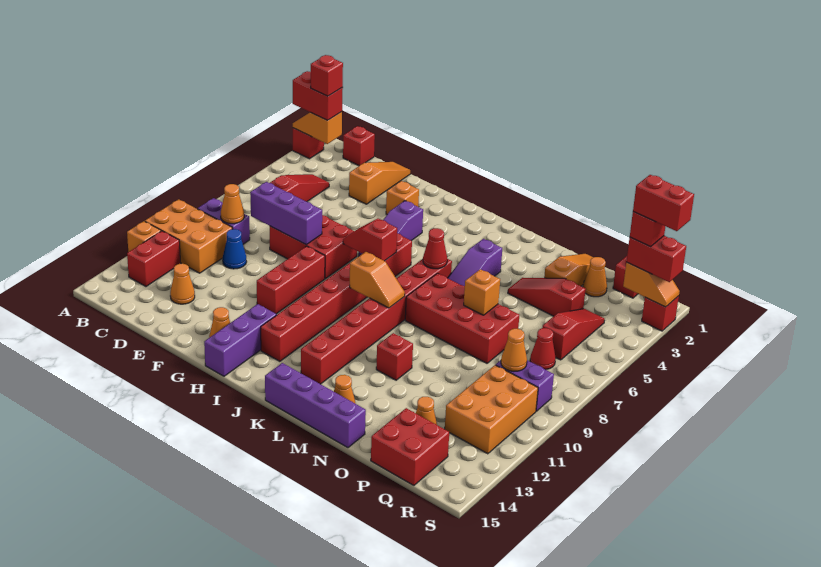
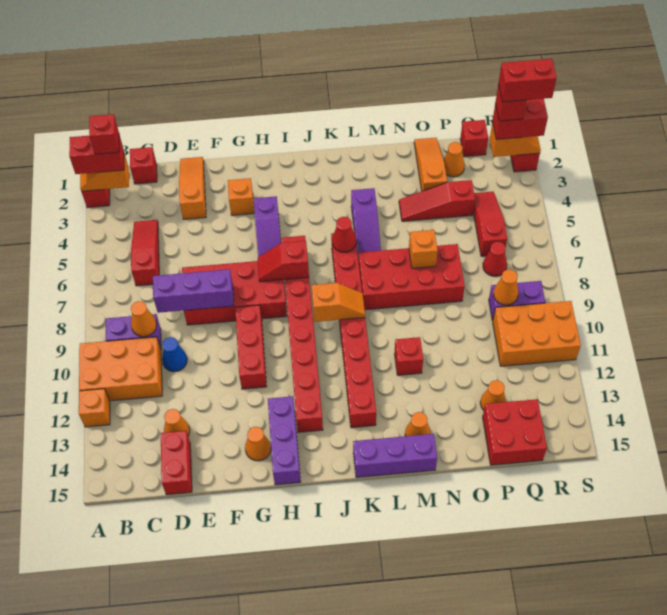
red 1x2 brick [127,231,181,286] -> red 1x2 brick moved to [161,431,192,495]
red 2x3 brick [270,215,357,279] -> red 2x4 brick [182,261,287,325]
purple 1x4 brick [265,363,366,448] -> purple 1x3 brick [353,434,437,477]
orange 2x3 brick [445,365,538,454] -> orange 2x3 brick turned to [493,301,581,366]

